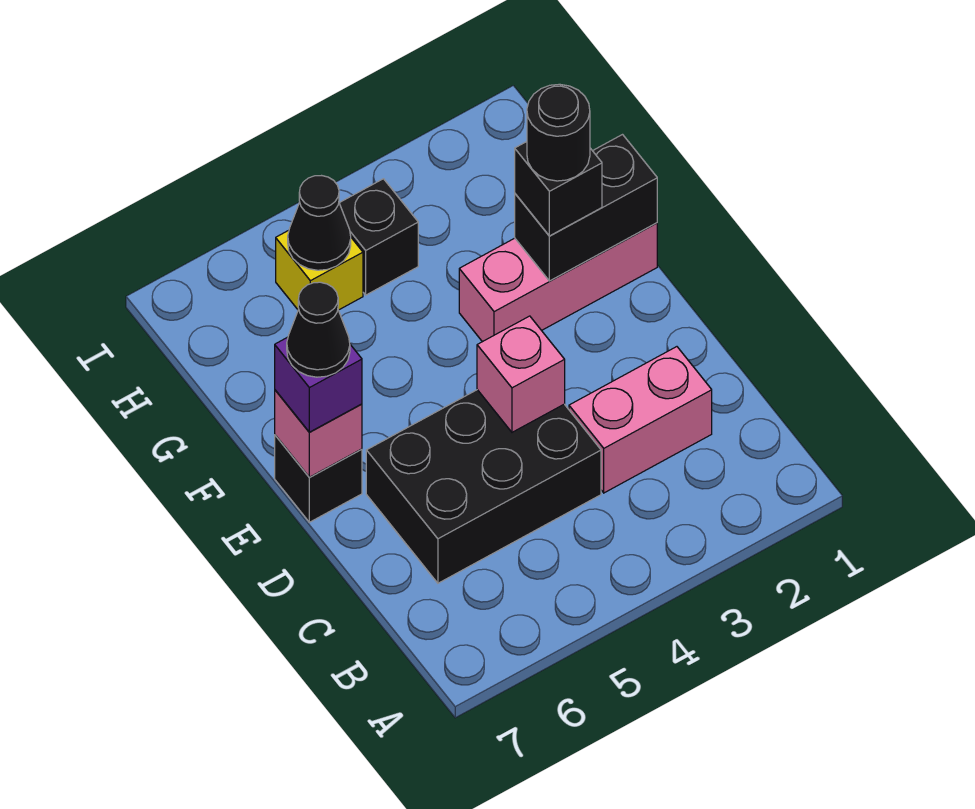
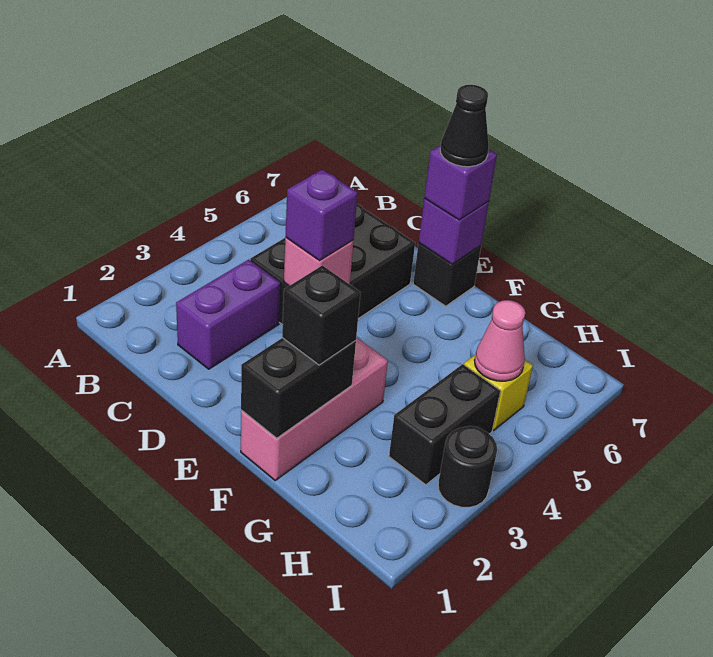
pink 1x2 brick [569,347,712,493] -> purple 1x2 brick [176,260,280,369]
none -> purple 1x1 brick [285,170,358,261]
pink 1x1 brick [275,390,362,477] -> purple 1x1 brick [419,199,489,264]
black 1x1 round brick [527,84,590,181] -> black 1x1 round brick moved to [438,426,497,507]
black 1x1 brick [340,179,418,295] -> black 1x2 brick [389,364,500,485]
black 1x1 cone [288,176,351,270] -> pink 1x1 cone [474,300,525,381]

